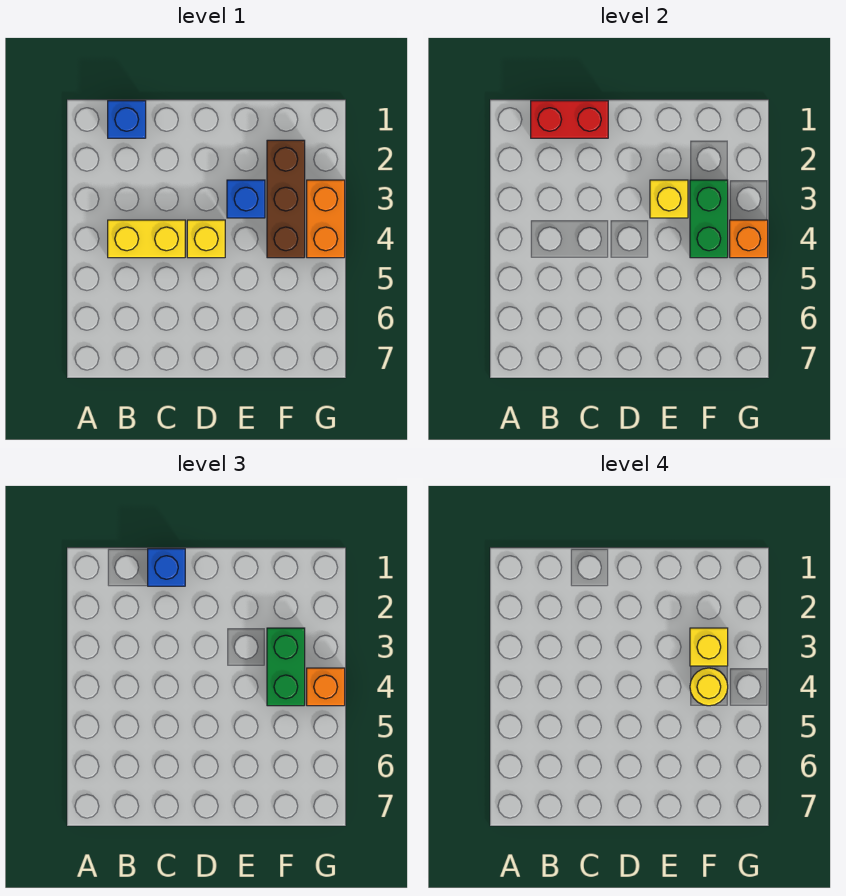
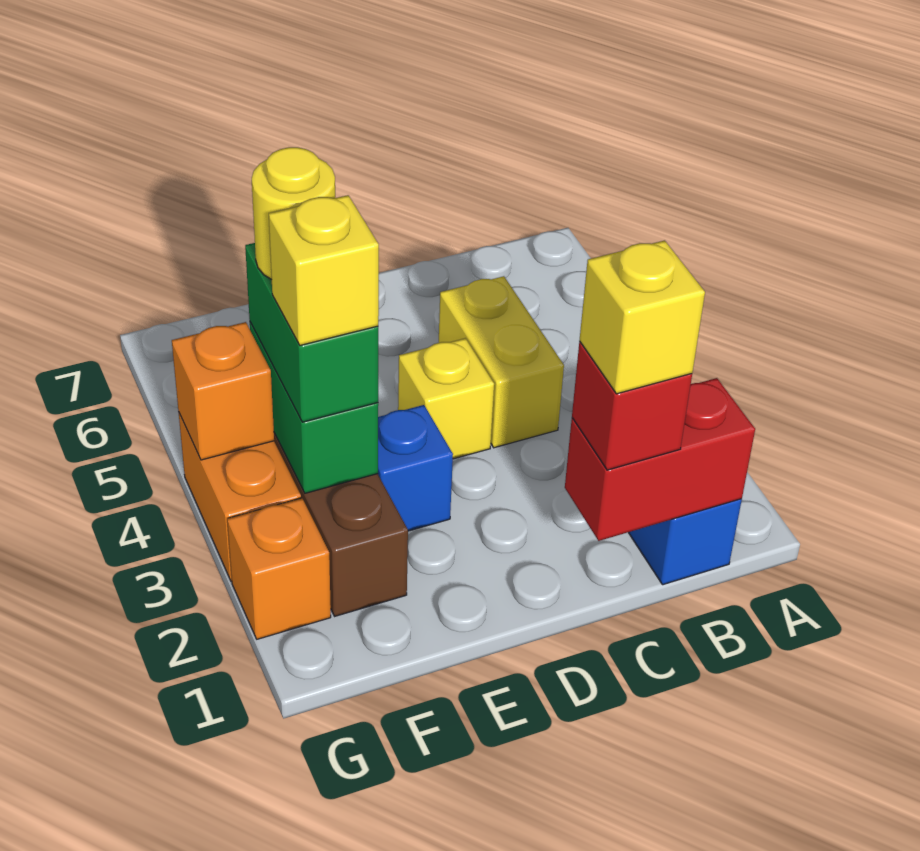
yellow 1x2 brick [108,220,185,258] -> yellow 1x2 brick turned to [439,276,564,448]
blue 1x1 brick [148,549,185,586] -> red 1x1 brick [572,342,692,470]
yellow 1x1 brick [650,180,688,218] -> yellow 1x1 brick moved to [579,240,705,394]
orange 1x1 brick [307,668,345,706] -> orange 1x1 brick moved to [227,498,331,639]

